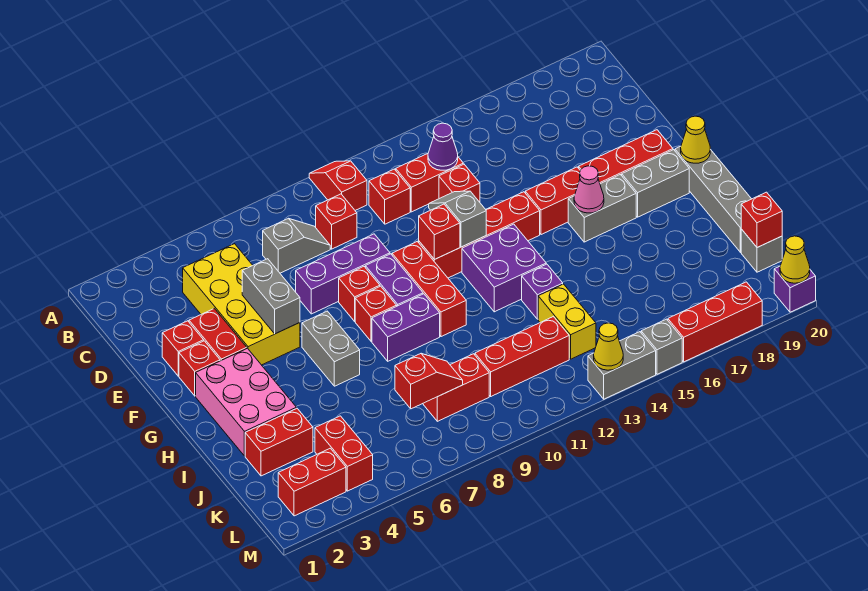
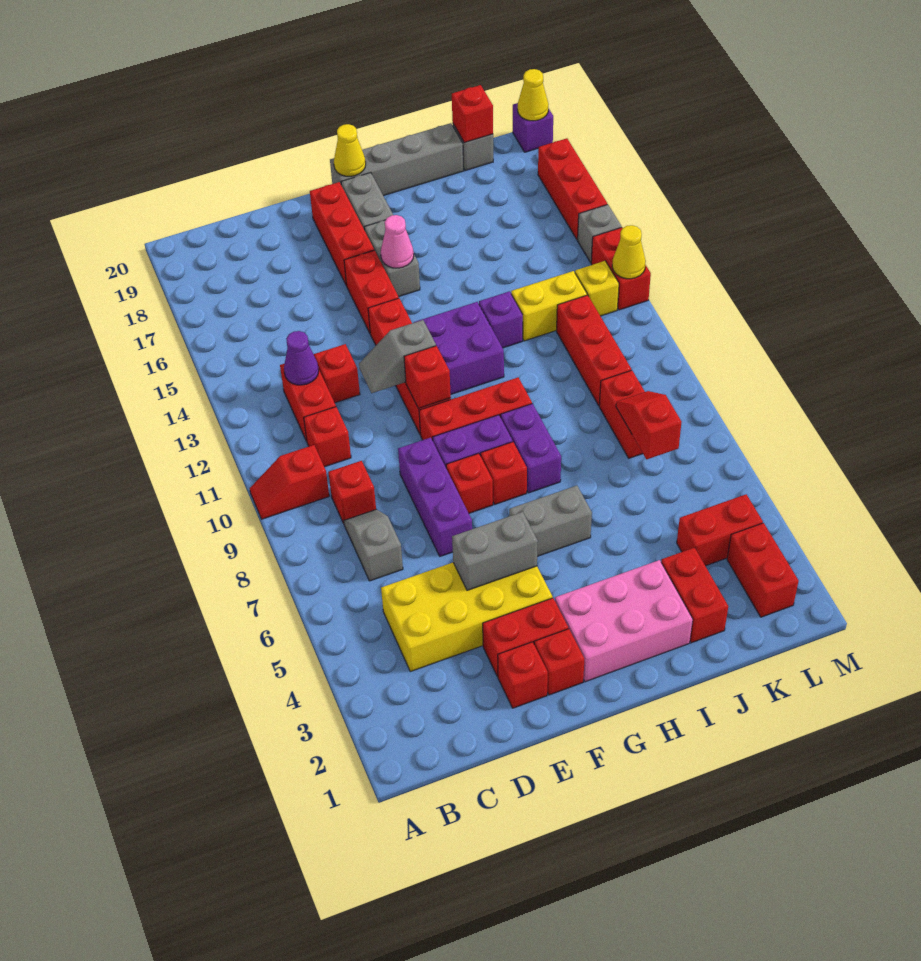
none -> yellow 1x1 brick [575,261,619,316]
grey 1x2 brick [588,332,656,399] -> red 1x2 brick [591,228,651,310]

